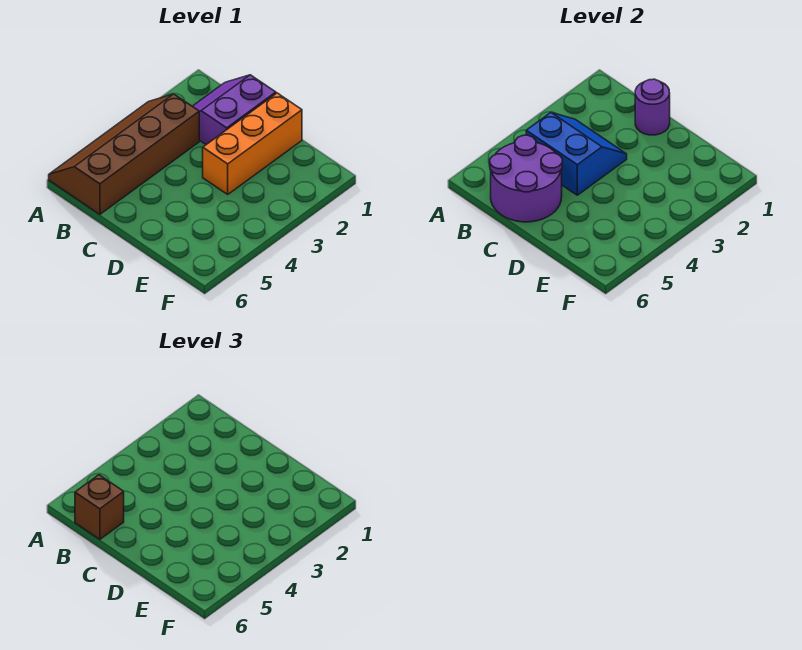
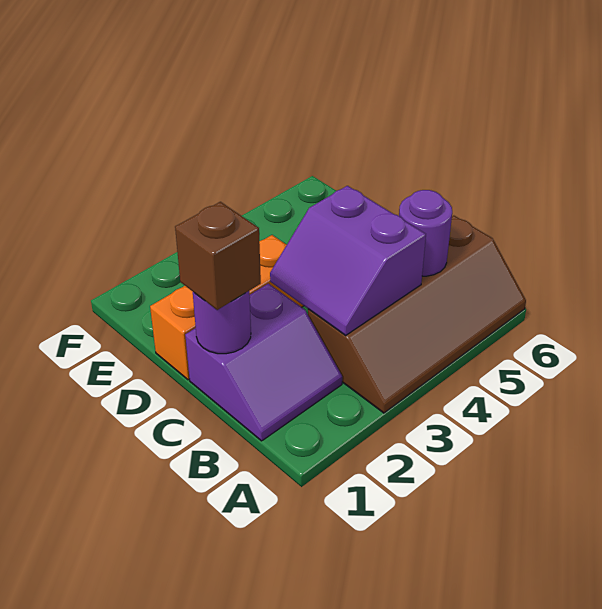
blue 2x2 slope [526,113,627,195] -> purple 2x2 slope [270,186,426,336]
purple 2x2 round brick [490,135,562,222] -> purple 1x1 round brick [399,190,452,276]
brown 1x1 brick [75,475,124,539] -> brown 1x1 brick moved to [175,202,261,310]

